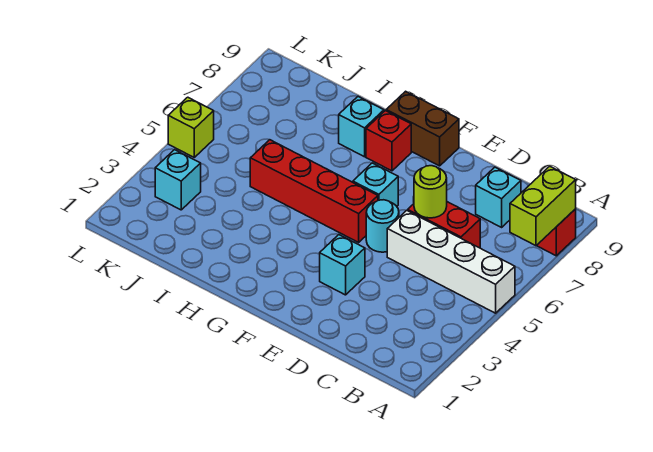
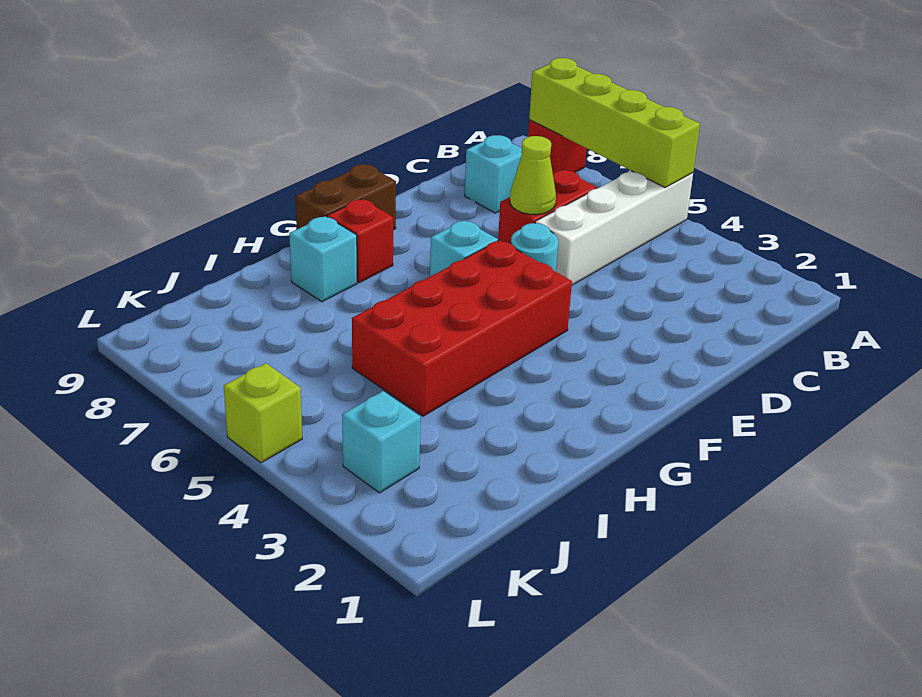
lime 1x2 brick [510,166,576,246] -> lime 1x4 brick [529,58,700,187]
lime 1x1 round brick [414,166,447,218] -> lime 1x1 cone [510,136,556,215]
cyan 1x1 brick [320,235,365,295] -> none
red 1x4 brick [250,140,378,242] -> red 2x4 brick [352,240,572,416]

